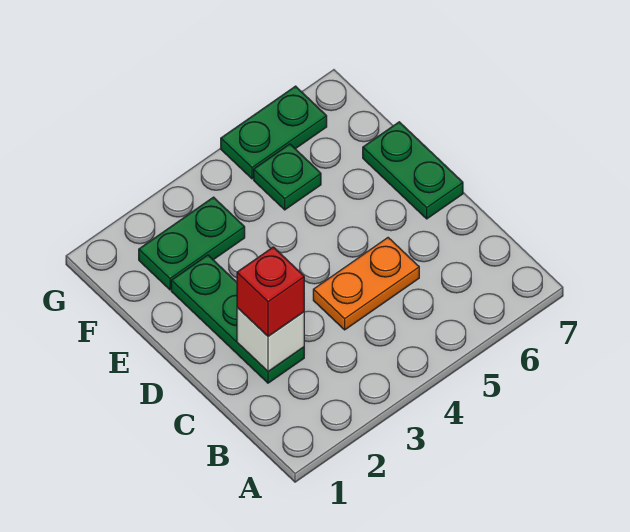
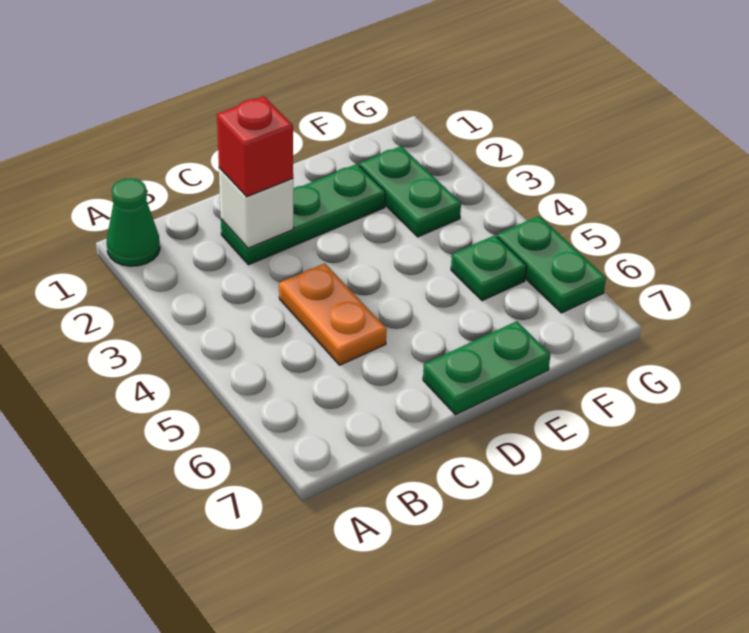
none -> green 1x1 cone [107,178,160,266]

